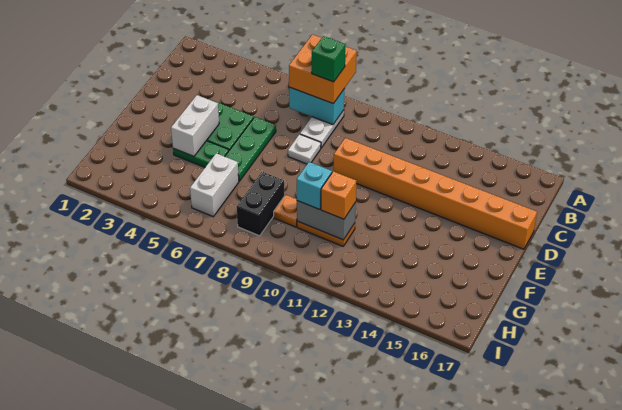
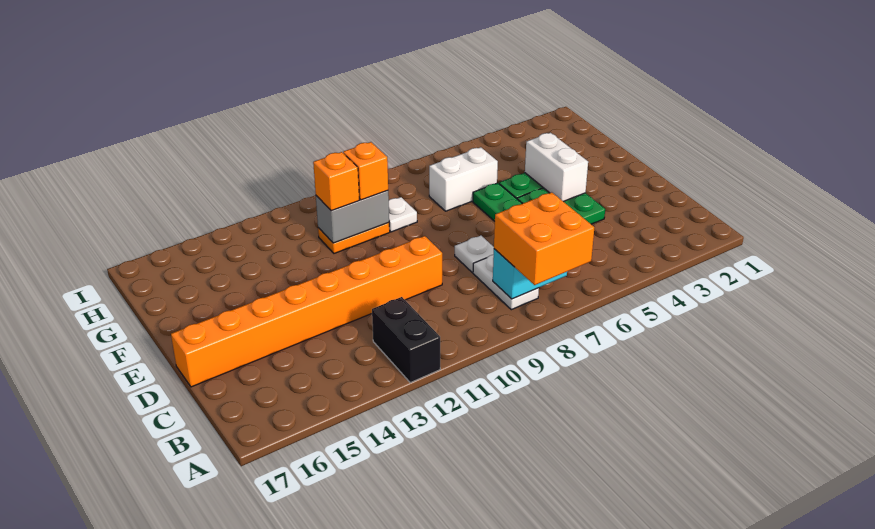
green 1x1 brick [312,36,346,82] -> none
white 1x2 brick [190,153,239,217] -> white 1x2 brick turned to [429,147,498,211]
black 1x2 brick [237,172,284,236] -> black 1x2 brick moved to [372,297,440,383]
orange 1x1 plate [274,195,297,227] -> white 1x1 plate [389,197,417,232]
cyan 1x1 brick [297,162,332,209] -> orange 1x1 brick [343,142,388,200]

